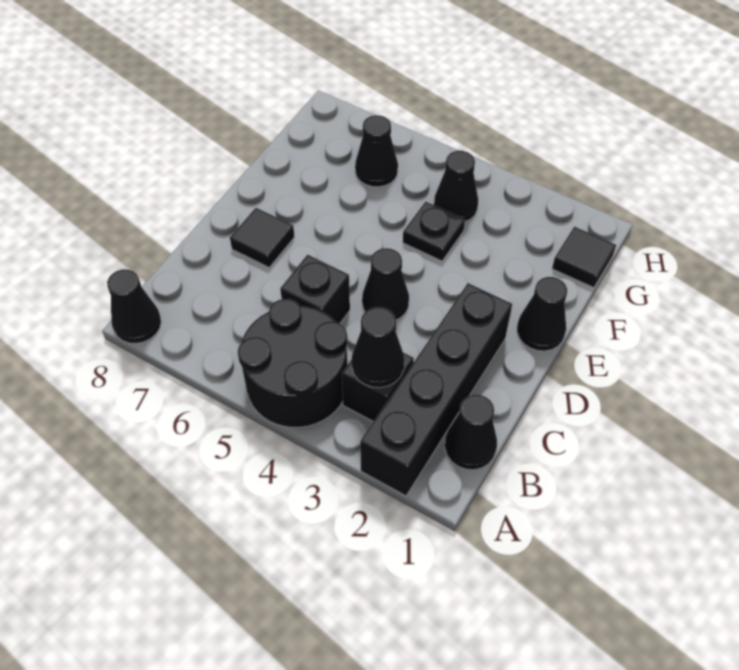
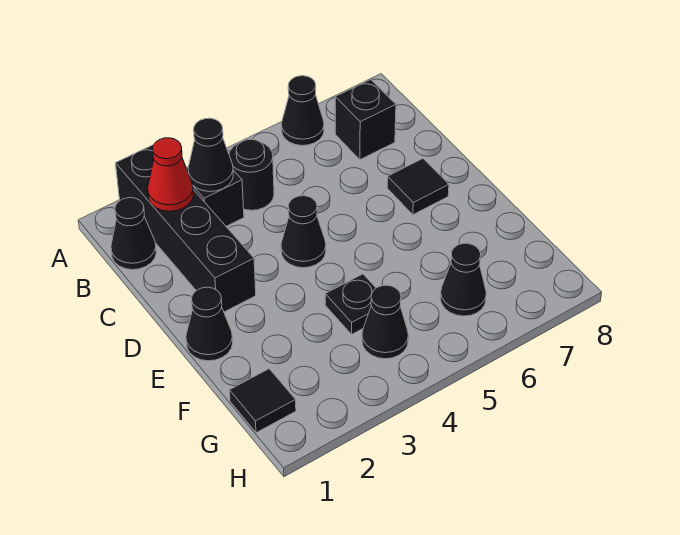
black 2x2 round brick [238,299,347,427] -> black 1x1 round brick [229,139,274,210]
black 1x1 cone [107,269,161,343] -> black 1x1 cone moved to [281,76,324,146]
none -> red 1x1 cone [148,138,193,211]
black 1x1 brick [280,255,350,323] -> black 1x1 brick moved to [335,80,396,160]

